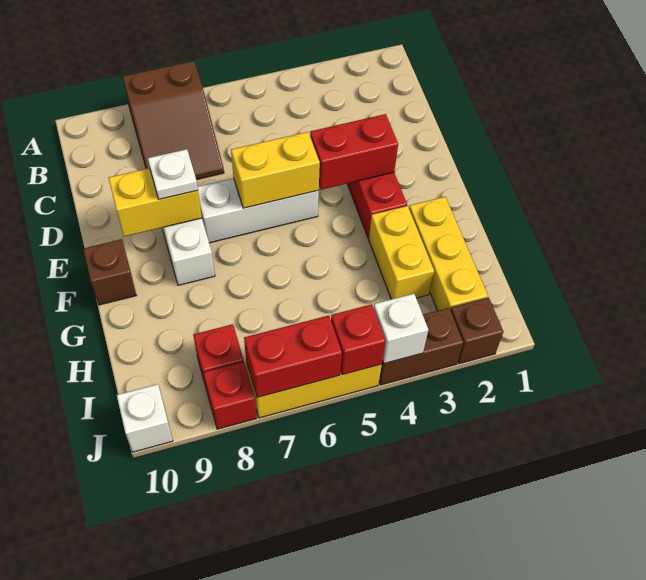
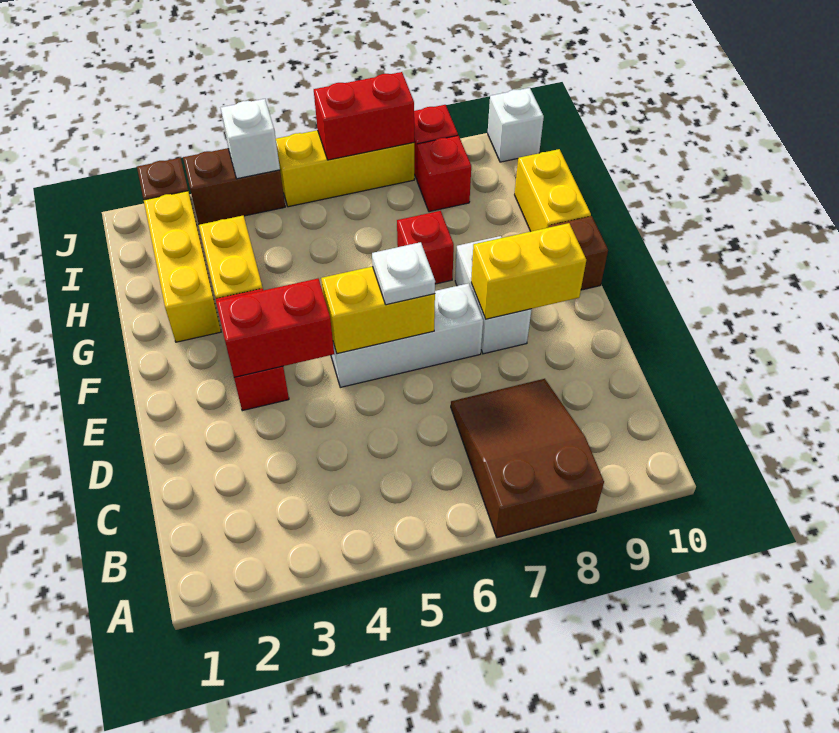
white 1x1 plate [148,149,198,199] -> white 1x1 plate moved to [372,242,435,305]
none -> yellow 1x2 brick [515,149,591,231]
red 1x1 brick [331,304,386,375] -> red 1x1 brick moved to [397,211,454,284]

